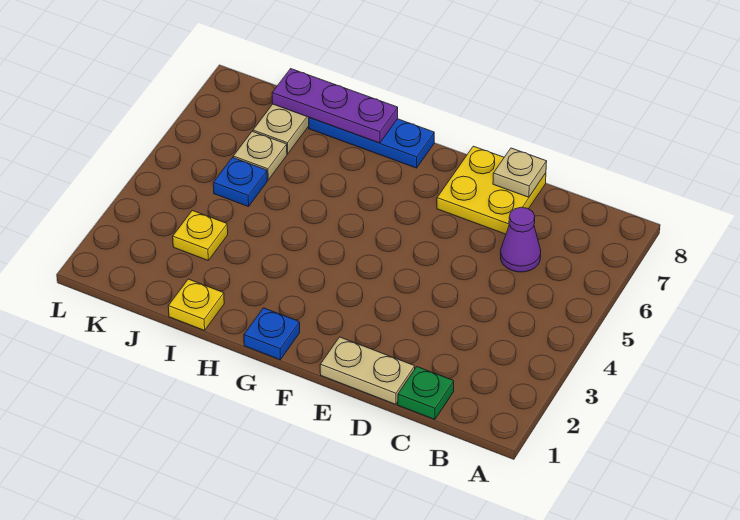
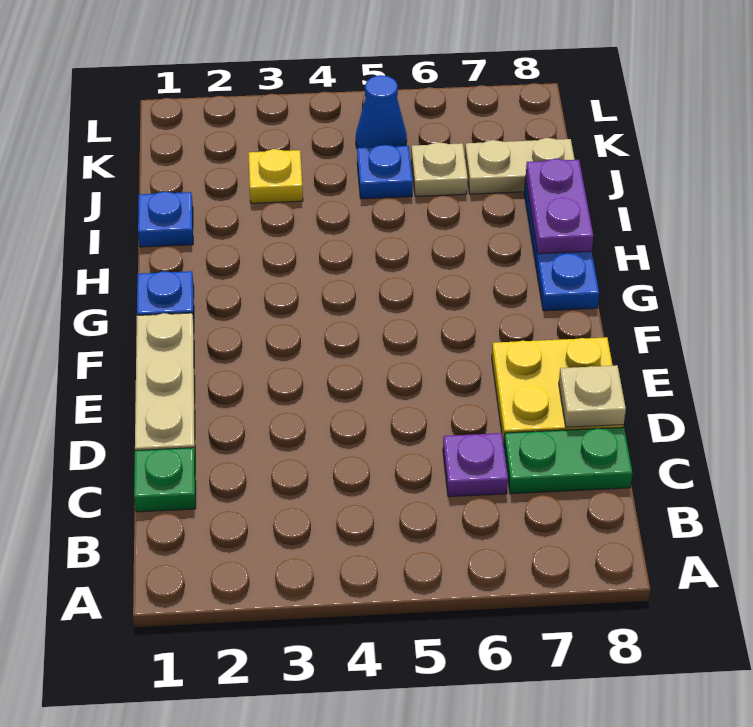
purple 1x1 cone [501,207,541,272] -> purple 1x1 plate [443,433,508,497]
none -> green 1x2 plate [504,427,632,494]
tan 1x2 plate [320,337,415,404] -> tan 1x3 plate [135,313,195,454]
purple 1x3 plate [272,69,398,143] -> purple 1x2 plate [526,159,593,254]
yellow 1x1 plate [168,279,224,330] -> blue 1x1 plate [138,191,193,247]
none -> blue 1x1 cone [356,75,407,148]

